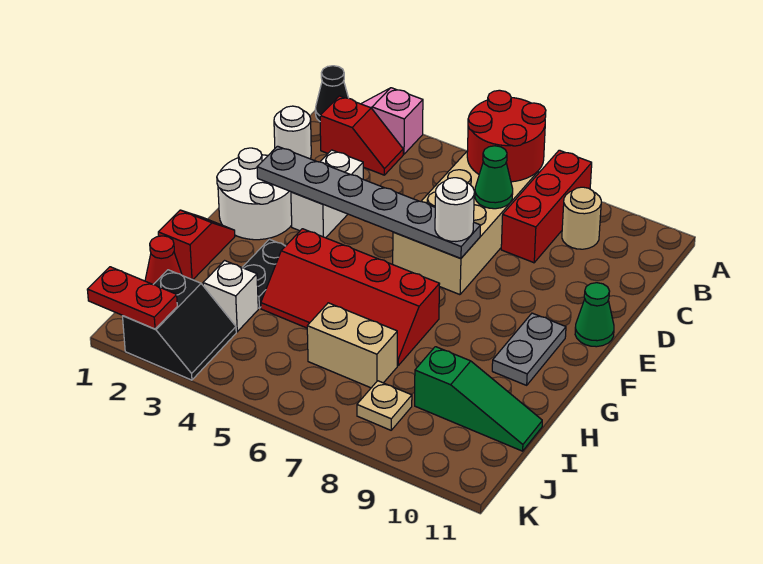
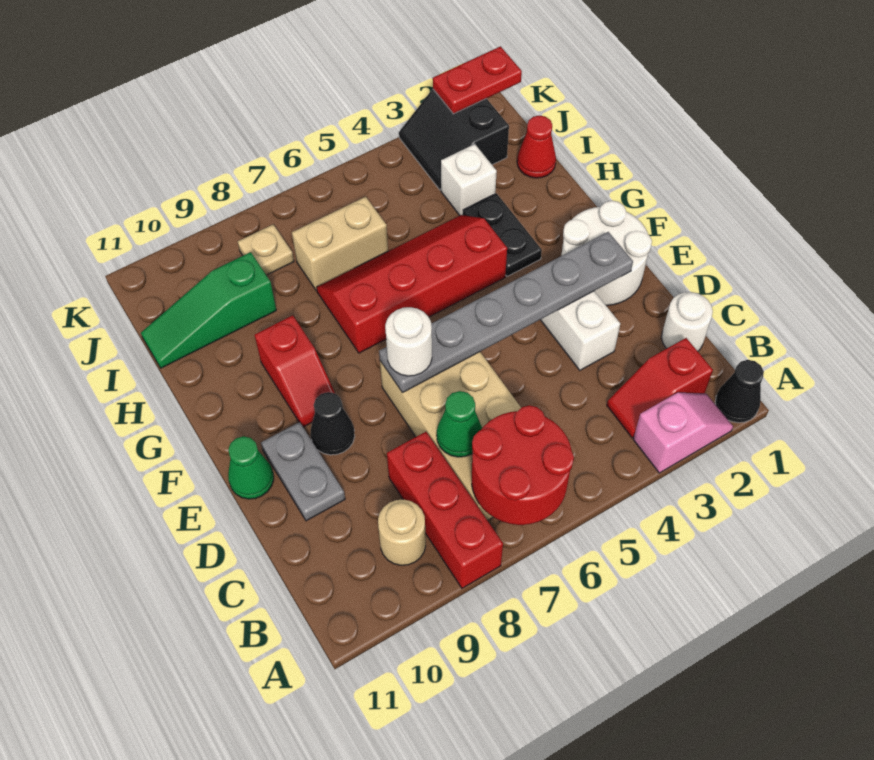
none -> black 1x1 cone [311,392,355,455]
grey 1x2 plate [492,313,566,385] -> grey 1x2 plate moved to [261,422,345,521]
red 1x2 slope [158,210,235,280] -> red 1x2 slope moved to [255,315,335,427]

